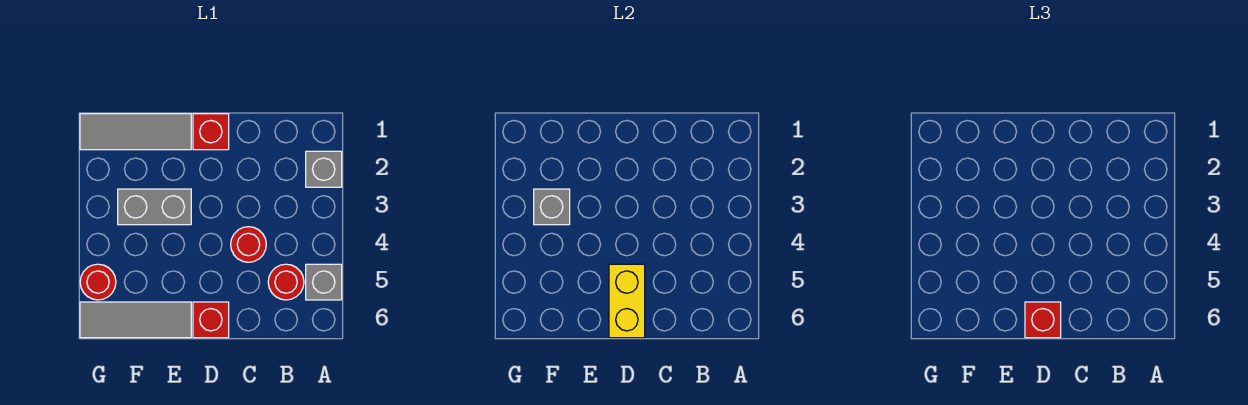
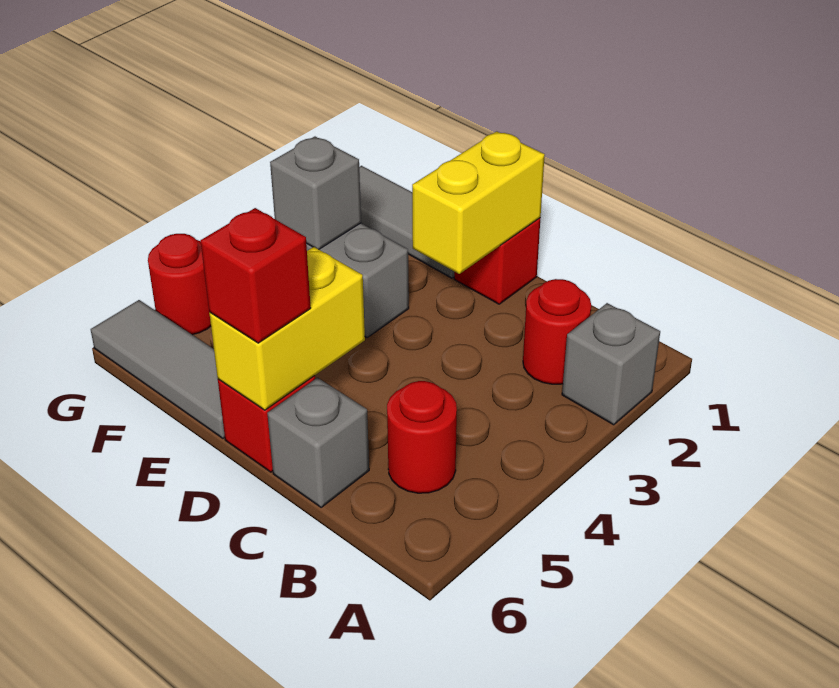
grey 1x1 brick [306,264,342,300] -> grey 1x1 brick moved to [267,378,369,507]
red 1x1 round brick [231,227,266,262] -> red 1x1 round brick moved to [523,279,591,384]
none -> yellow 1x2 brick [412,131,545,274]

